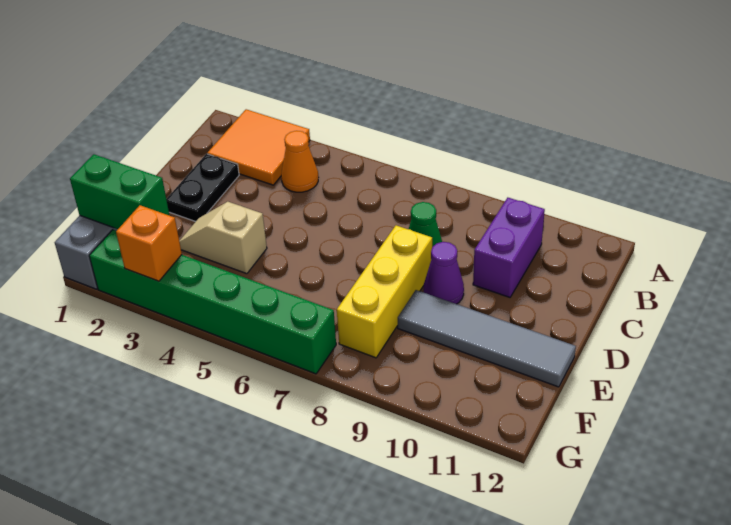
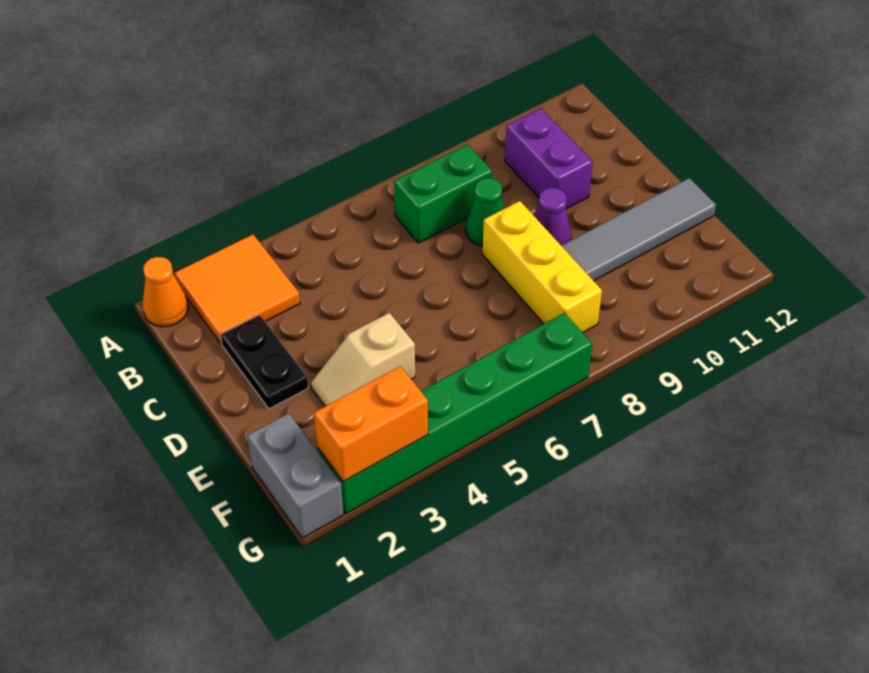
orange 1x1 cone [281,131,318,192] -> orange 1x1 cone moved to [143,257,188,327]
green 1x2 brick [70,154,169,229] -> green 1x2 brick moved to [394,144,492,243]
orange 1x1 brick [116,205,182,281] -> orange 1x2 brick [314,366,428,482]

